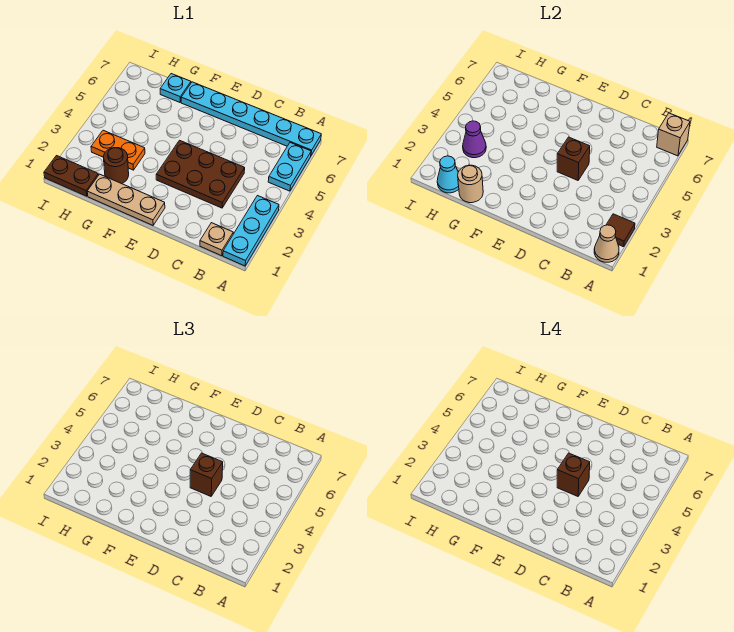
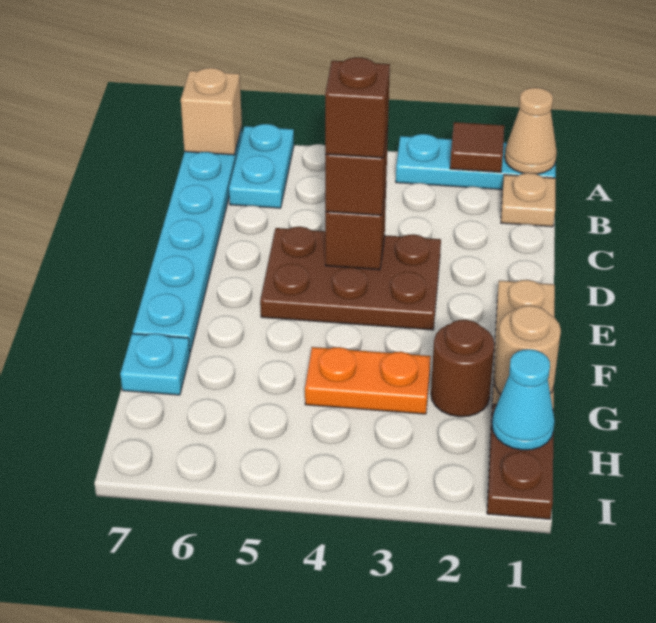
cyan 1x2 plate [268,143,311,191] -> cyan 1x2 plate turned to [229,124,294,208]
brown 2x3 plate [156,140,245,208] -> brown 2x3 plate turned to [260,227,441,330]
orange 1x2 plate [91,130,145,170] -> orange 1x2 plate turned to [305,347,431,414]
purple 1x1 cone [463,121,486,158] -> none

